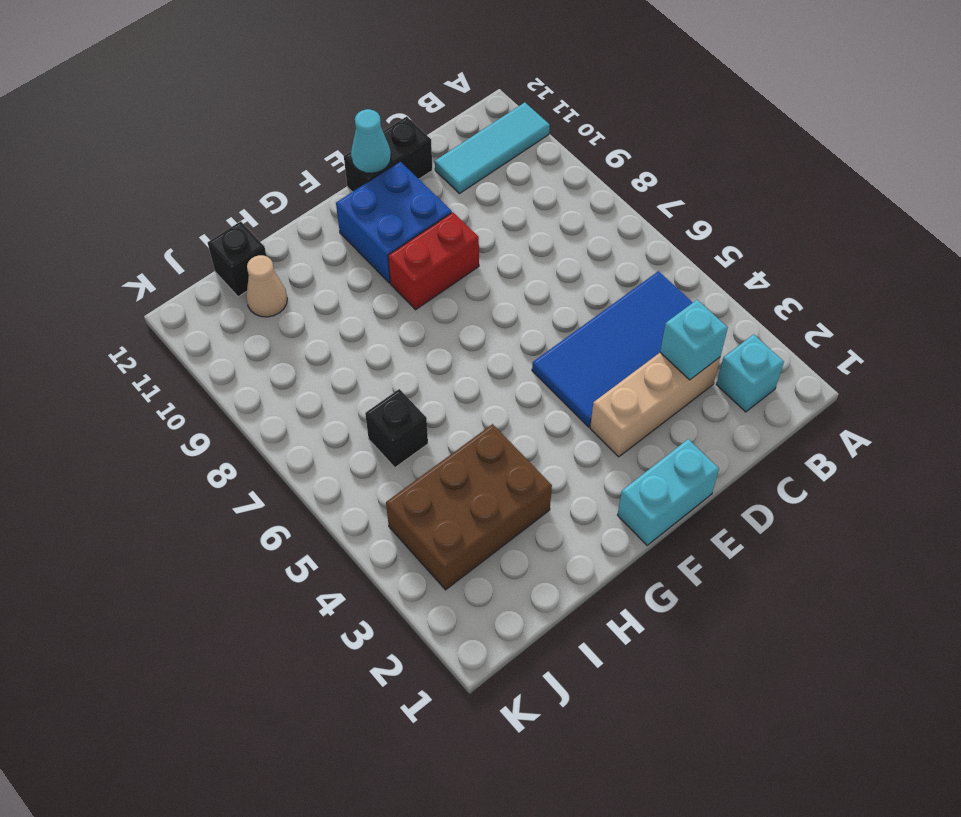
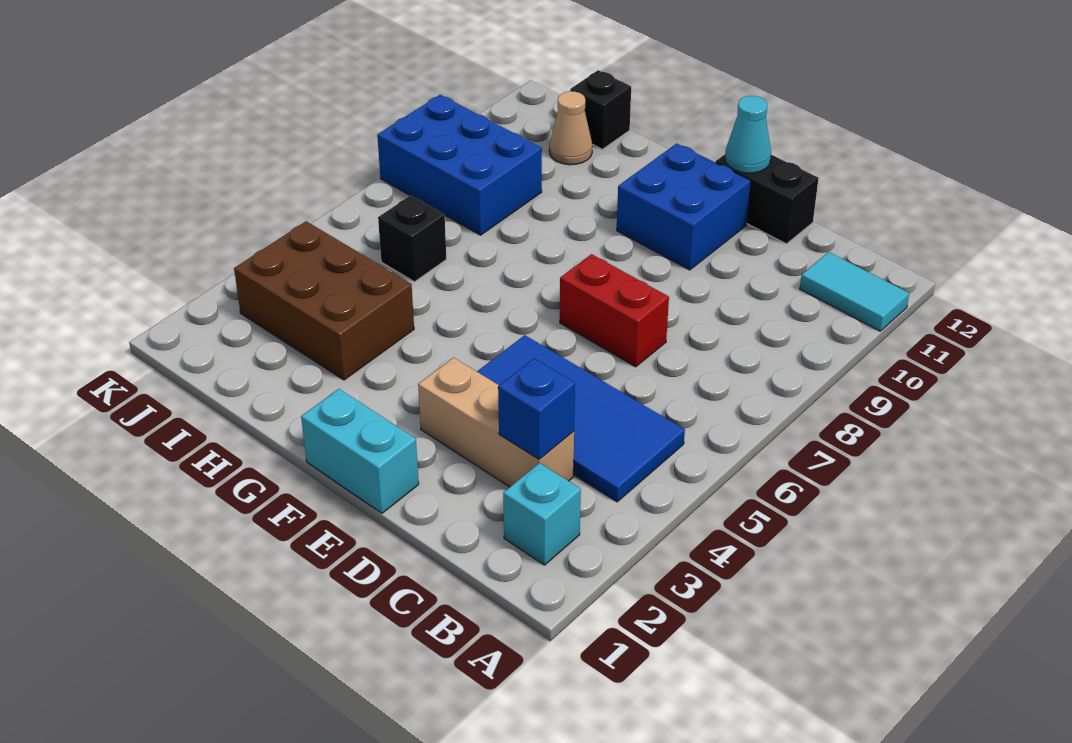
cyan 1x3 tile [435,102,550,194] -> cyan 1x2 tile [800,252,909,331]
cyan 1x1 brick [660,300,728,380] -> blue 1x1 brick [498,358,575,459]
red 1x2 brick [388,212,479,310] -> red 1x2 brick moved to [560,254,669,367]
none -> blue 2x3 brick [377,95,542,235]

